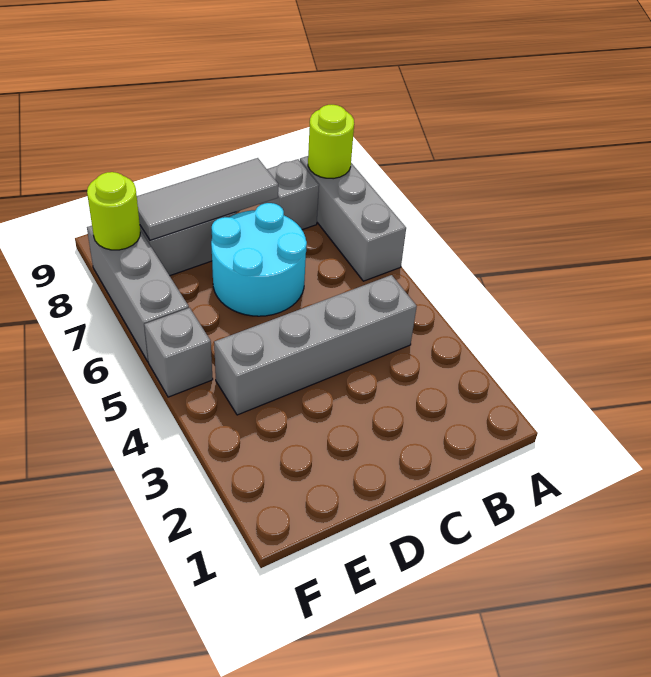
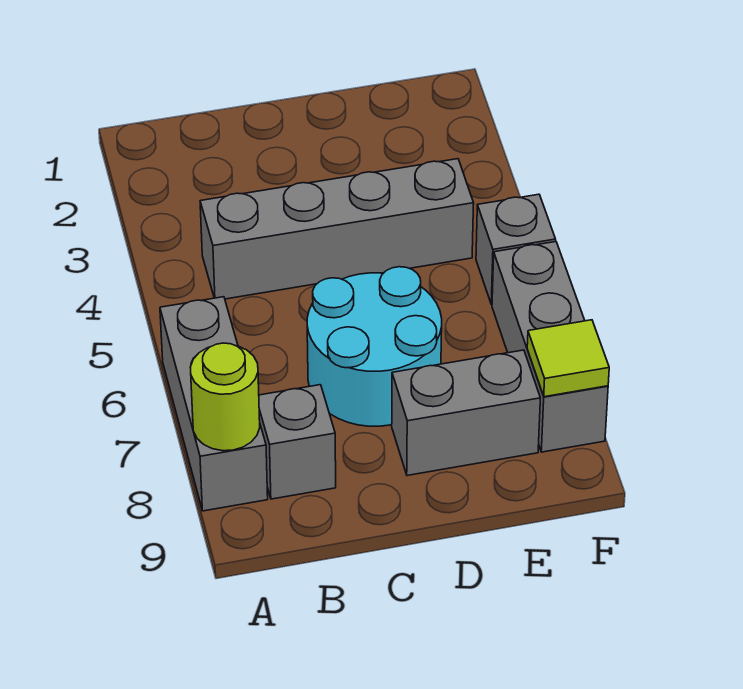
grey 1x3 tile [137,158,278,240] -> none
lime 1x1 round brick [87,172,140,250] -> lime 1x1 tile [527,320,609,397]

